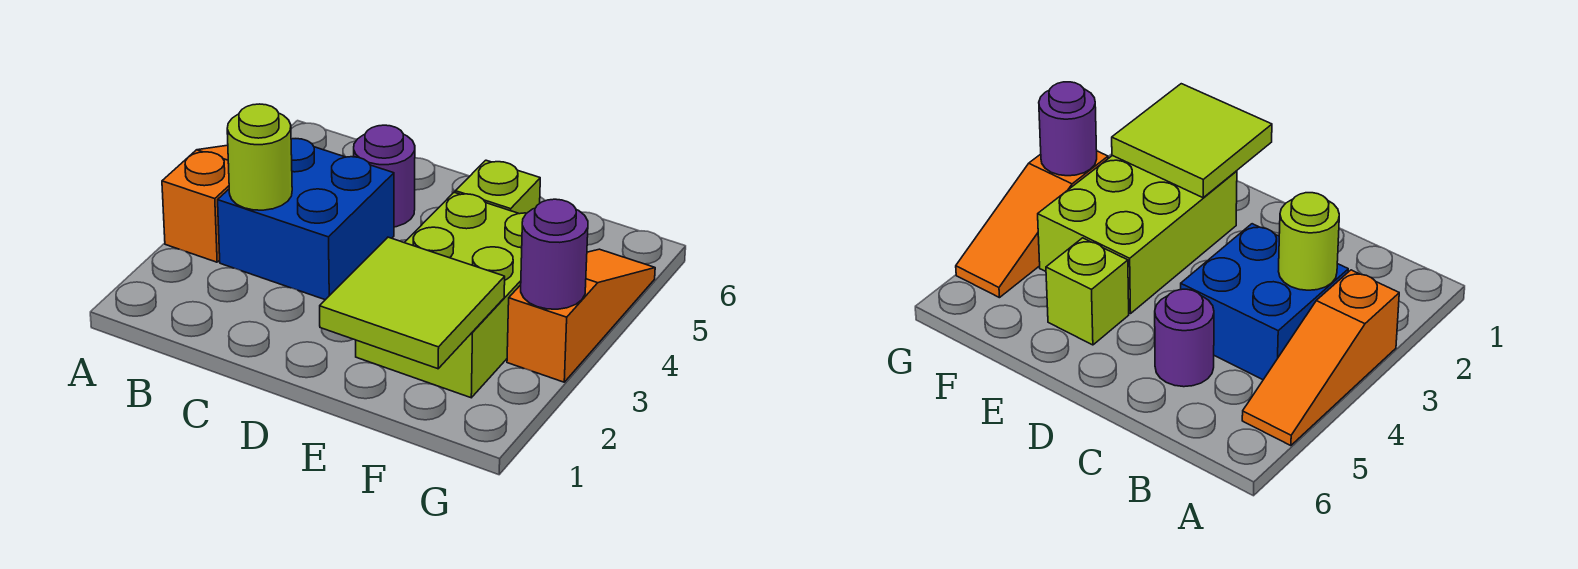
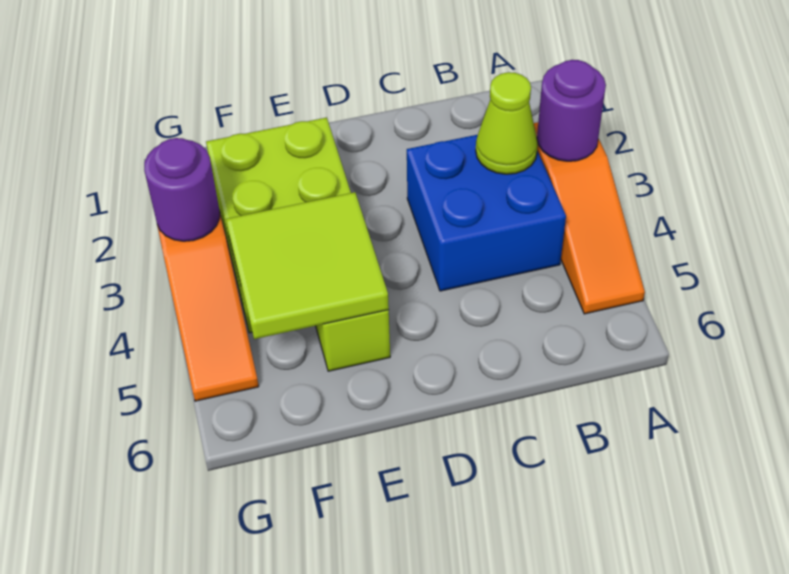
lime 1x1 round brick [227,104,292,210] -> lime 1x1 cone [476,72,538,174]
purple 1x1 round brick [354,125,415,227] -> purple 1x1 round brick moved to [537,60,606,161]
lime 2x2 tile [320,237,505,369] -> lime 2x2 tile moved to [226,192,389,339]

